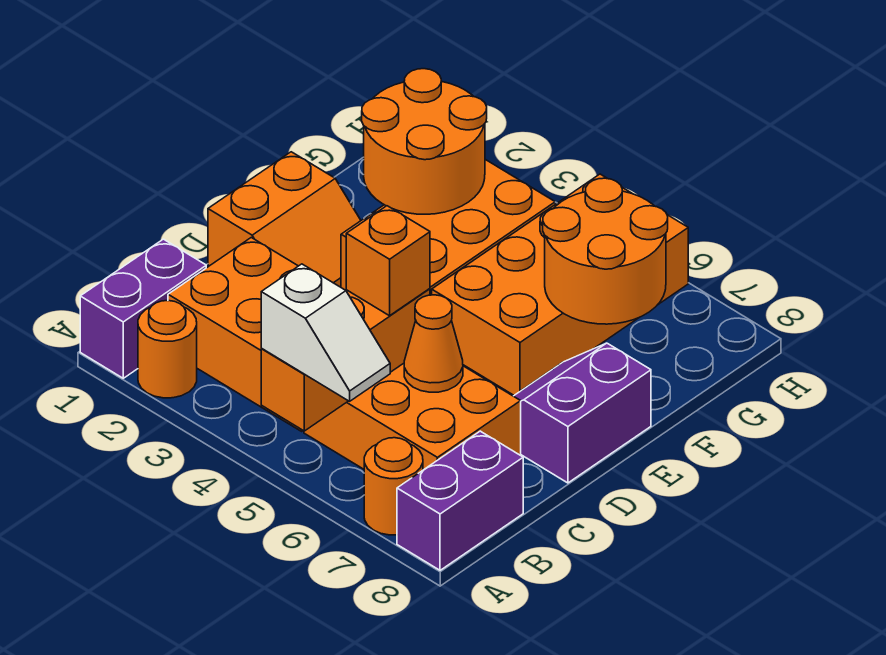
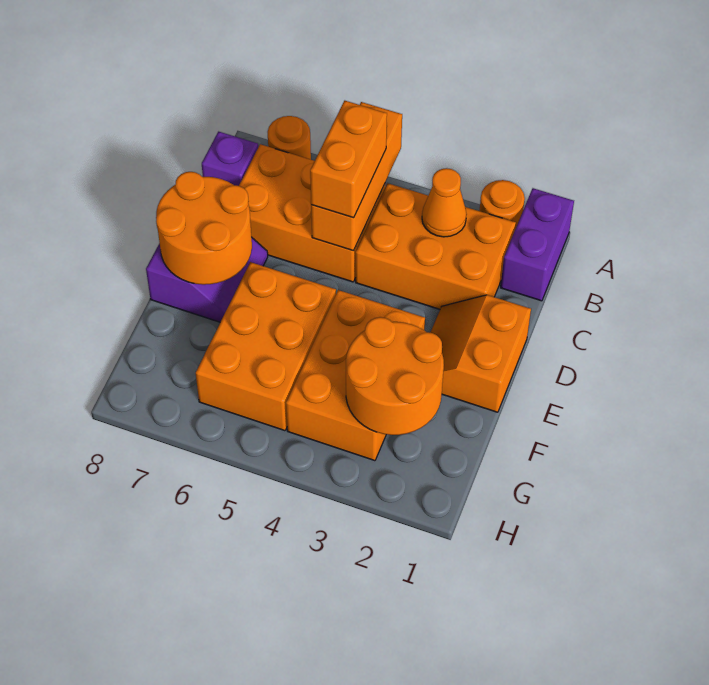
white 1x2 slope [261,264,390,401] -> none
purple 1x2 brick [397,431,523,570] -> purple 1x1 brick [202,132,258,186]
orange 1x1 brick [346,206,430,316] -> orange 1x2 brick [310,101,387,218]
orange 1x1 cone [404,295,463,392] -> orange 1x1 cone moved to [422,168,467,237]
orange 2x4 brick [432,174,688,395] -> orange 2x3 brick [196,262,336,431]
orange 2x2 round brick [543,178,668,324] -> orange 2x2 round brick moved to [156,172,252,285]

